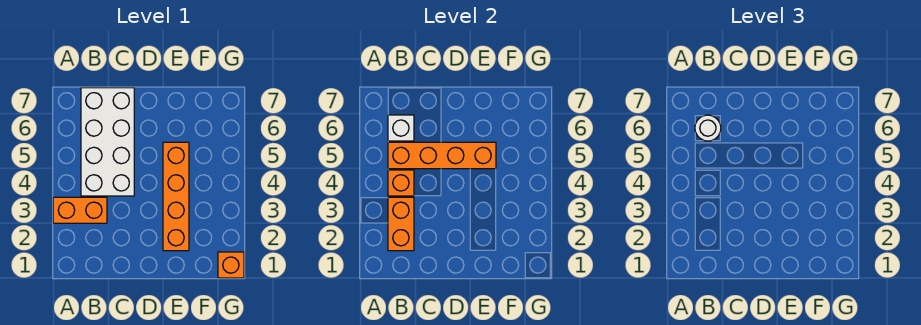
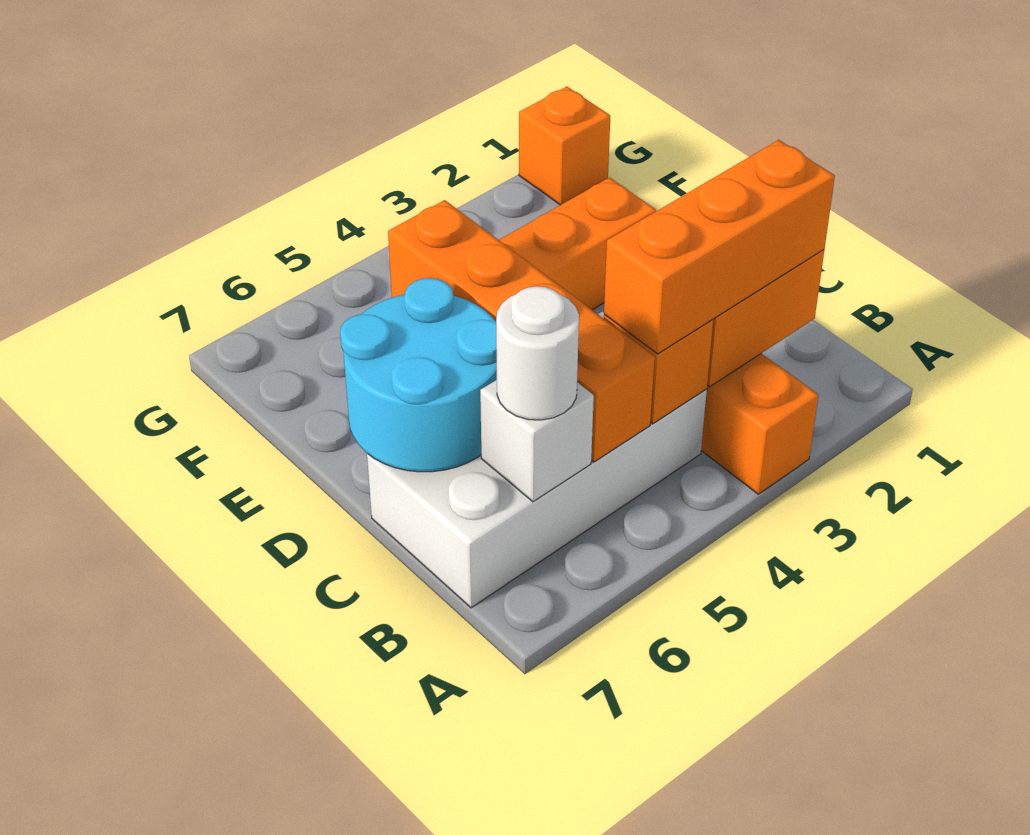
none -> orange 1x3 brick [604,140,835,354]
none -> cyan 2x2 round brick [340,278,497,472]

